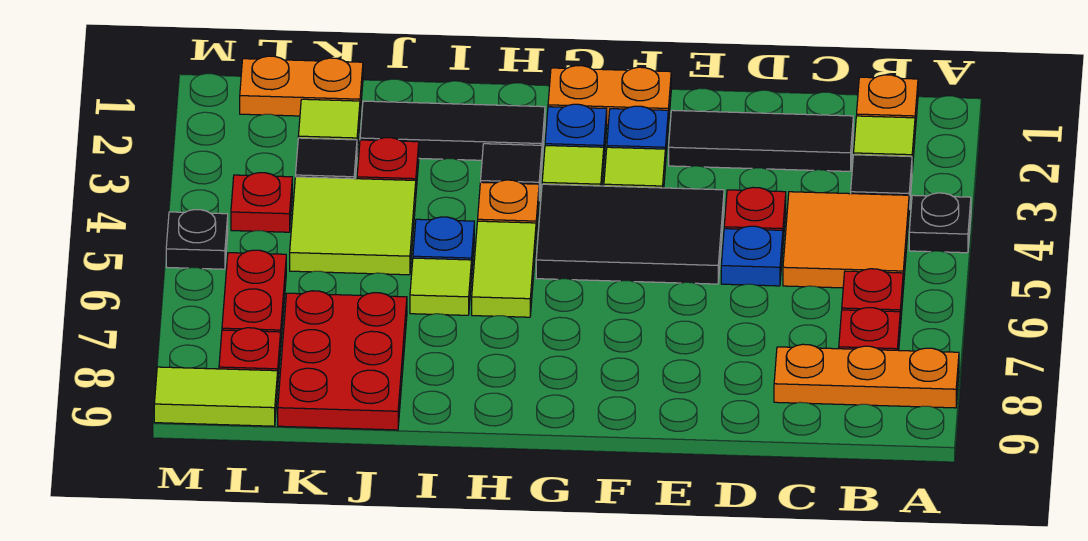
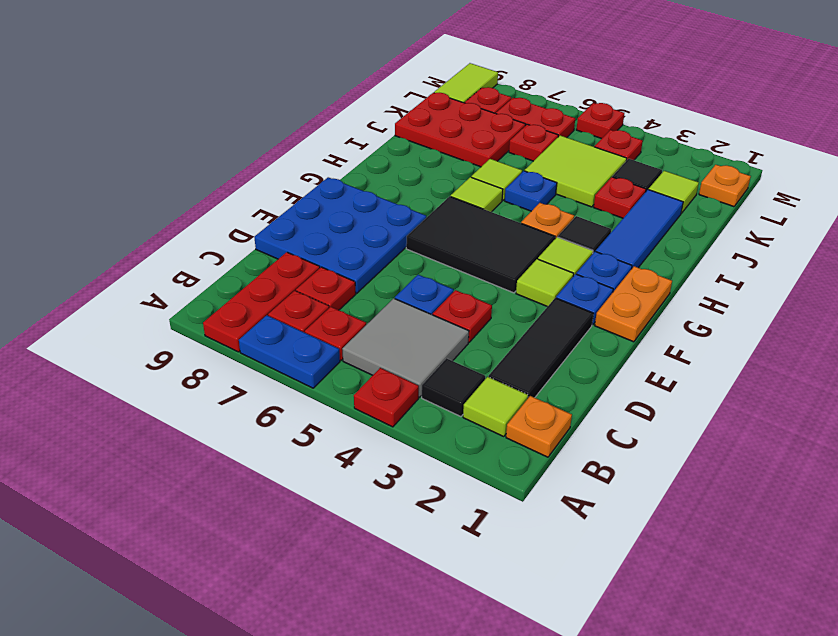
black 1x1 plate [909,193,971,253] -> red 1x1 plate [354,368,419,427]
none -> blue 1x2 plate [239,315,340,388]
orange 1x3 plate [774,344,959,408] -> red 1x3 plate [203,252,320,352]
orange 2x2 tile [783,192,909,288] -> grey 2x2 tile [342,298,469,397]
none -> red 1x1 plate [296,267,356,310]
none -> blue 3x3 plate [254,177,426,293]
black 2x3 tile [536,184,724,284] -> black 2x3 tile turned to [406,196,555,293]
black 1x3 tile [360,101,545,160] -> blue 1x3 tile [596,190,683,268]
lime 1x2 tile [472,221,536,317] -> lime 1x1 tile [451,177,503,212]
orange 1x2 plate [240,56,363,116] -> orange 1x1 plate [699,165,751,207]
none -> red 1x1 plate [509,124,558,161]
black 1x1 plate [166,210,228,269] -> red 1x1 plate [576,103,624,139]

